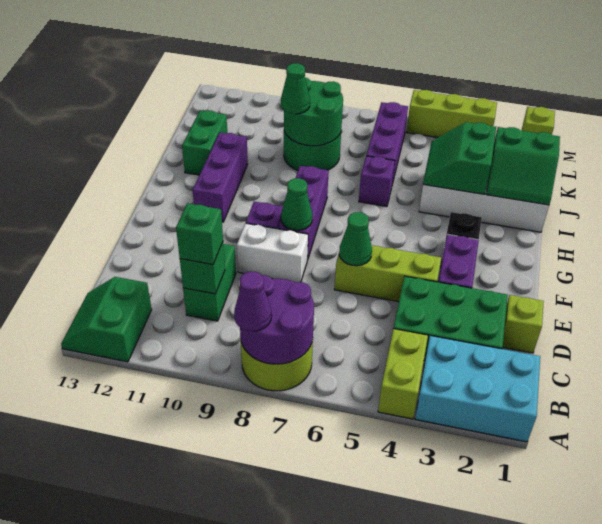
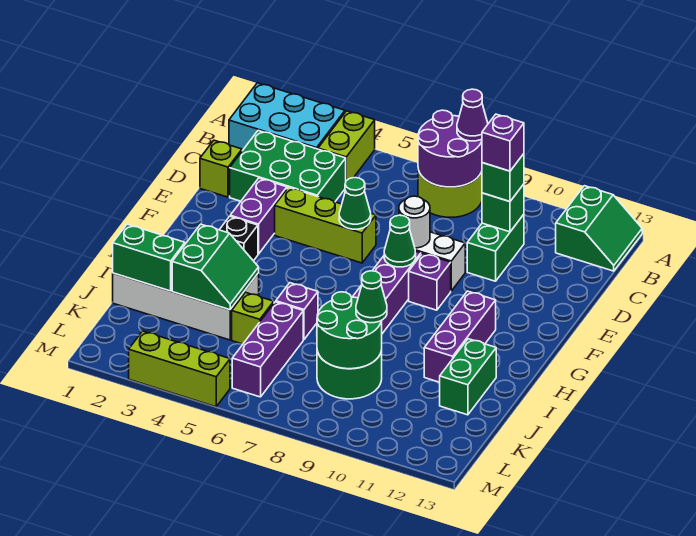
none -> purple 1x1 brick [482,114,524,171]
none -> white 1x1 round brick [399,196,430,248]
lime 1x1 brick [521,107,555,134] -> lime 1x1 brick moved to [232,292,274,344]

